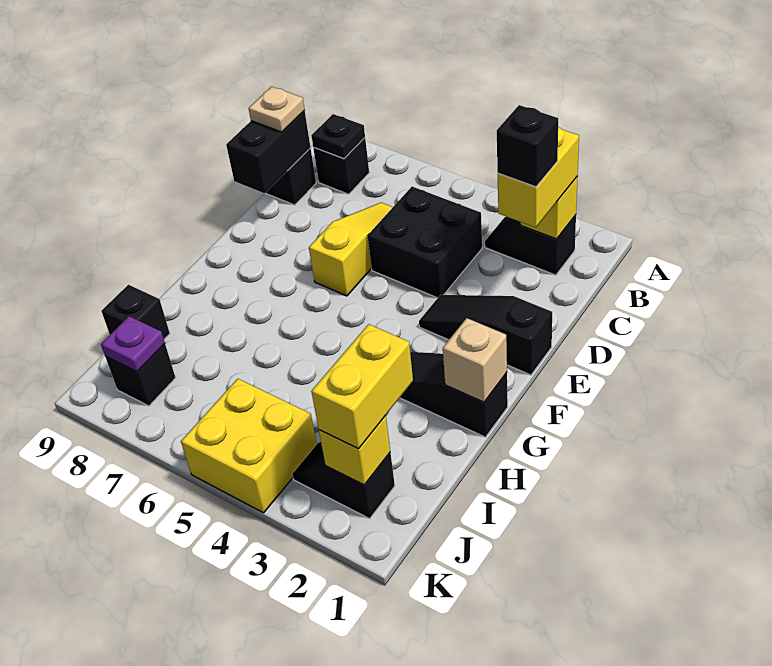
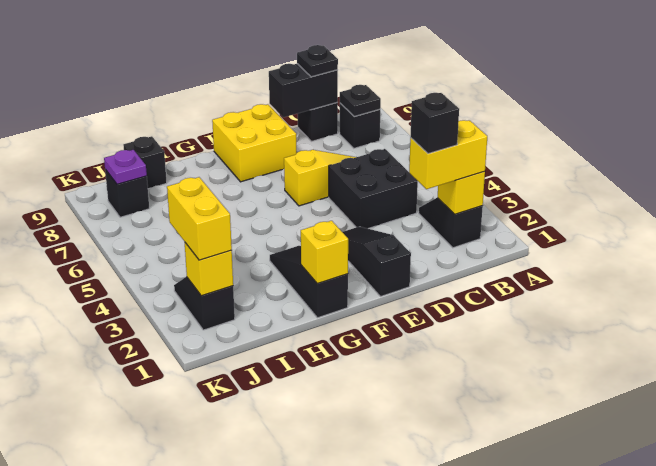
tan 1x1 plate [249,87,305,132] -> black 1x1 plate [297,45,338,77]
tan 1x1 brick [443,318,507,402] -> yellow 1x1 brick [301,221,348,284]
yellow 1x2 brick [311,324,413,449] -> yellow 1x2 brick turned to [167,177,232,260]
yellow 2x2 brick [181,379,317,513] -> yellow 2x2 brick moved to [212,104,296,182]

